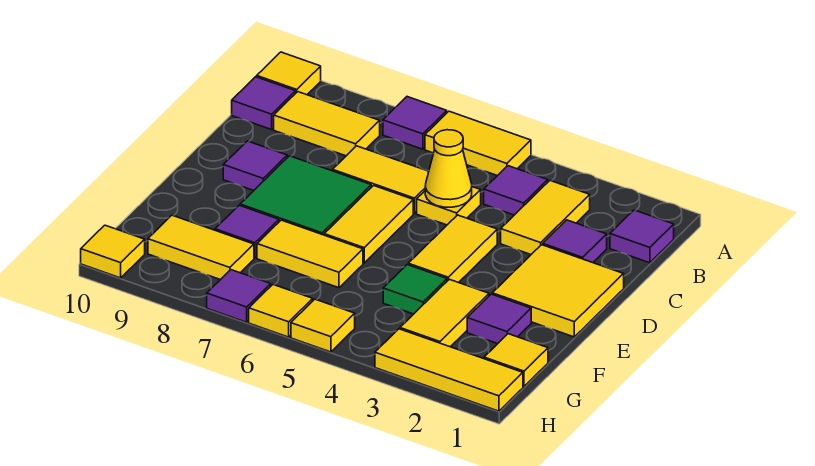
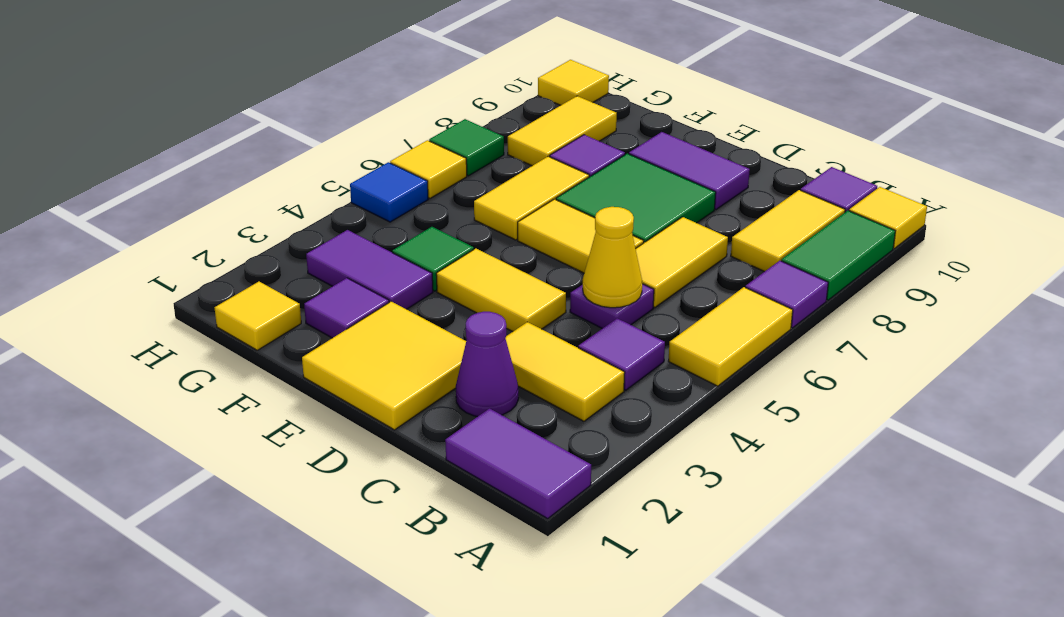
none -> green 1x2 tile [781,211,895,300]
purple 1x1 tile [610,210,674,263] -> purple 1x2 tile [445,409,591,519]
purple 1x1 tile [543,220,607,263] -> purple 1x1 cone [456,312,518,417]
yellow 1x1 plate [417,187,481,225] -> purple 1x1 plate [570,284,654,329]
purple 1x1 tile [223,141,287,191] -> purple 1x2 tile [629,132,750,209]
yellow 1x2 tile [400,279,489,347] -> purple 1x2 tile [306,230,433,309]
yellow 1x3 tile [375,329,523,411] -> none
yellow 1x1 tile [291,299,355,352] -> blue 1x1 tile [350,162,428,222]
purple 1x1 tile [207,270,271,322] -> green 1x1 tile [429,119,504,176]

